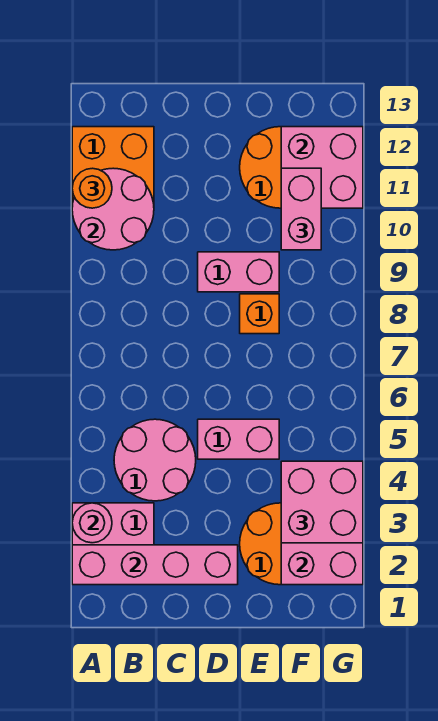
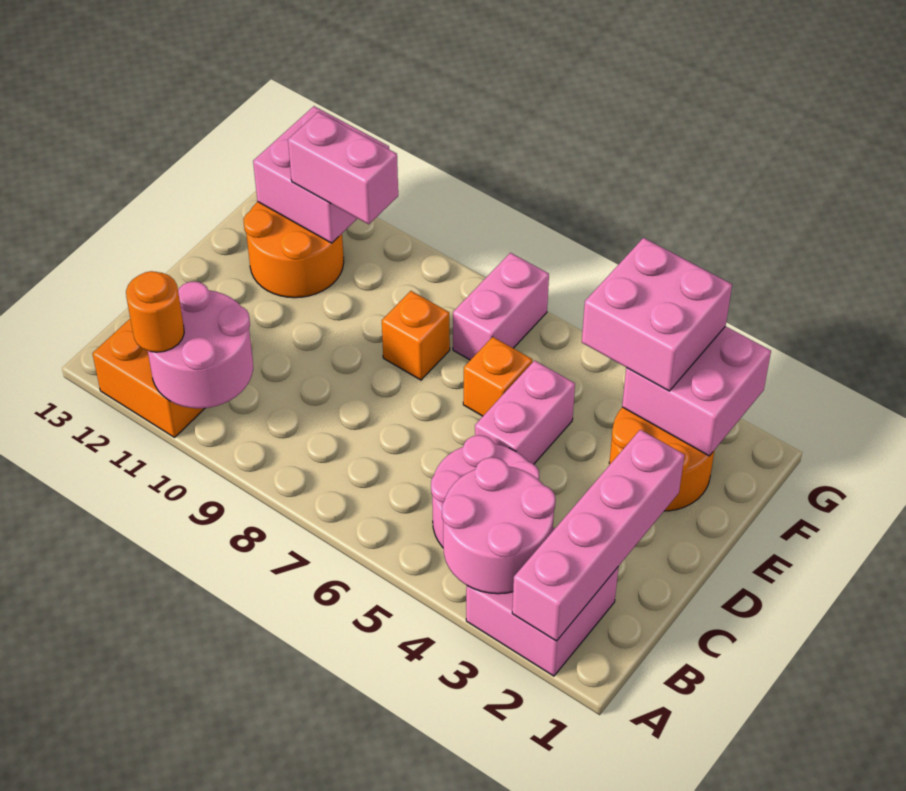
pink 1x1 round brick [72,503,112,543] -> pink 2x2 round brick [442,457,555,594]
pink 1x2 brick [198,252,279,292] -> pink 1x2 brick moved to [453,253,549,360]
none -> orange 1x1 brick [463,337,532,416]

